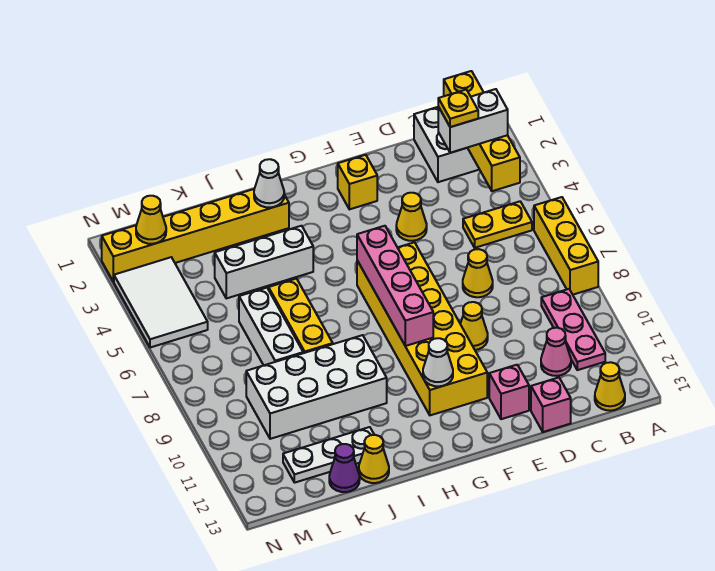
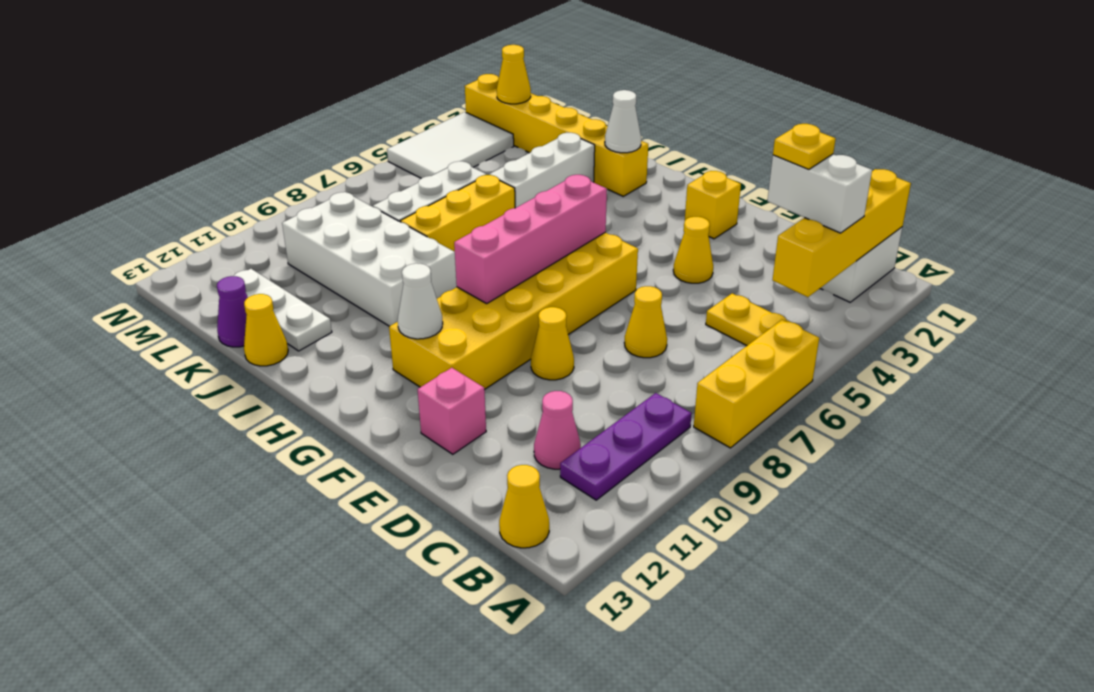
pink 1x3 plate [541,289,605,370] -> purple 1x3 plate [560,393,692,500]
pink 1x1 brick [531,378,571,432] -> none
white 1x3 brick [215,226,313,298] -> white 1x3 brick turned to [489,133,595,208]

